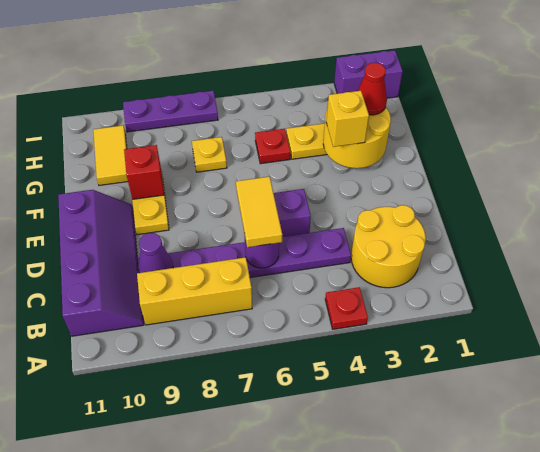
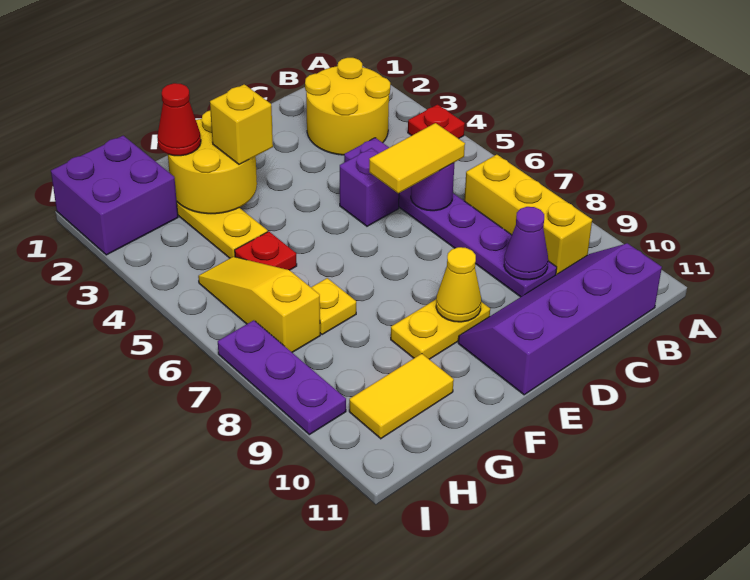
none -> yellow 1x1 cone [436,247,481,322]
red 1x1 brick [124,145,164,199] -> none
none -> yellow 1x3 slope [198,257,320,352]
purple 1x2 brick [334,50,403,98] -> purple 2x2 brick [51,136,178,255]

